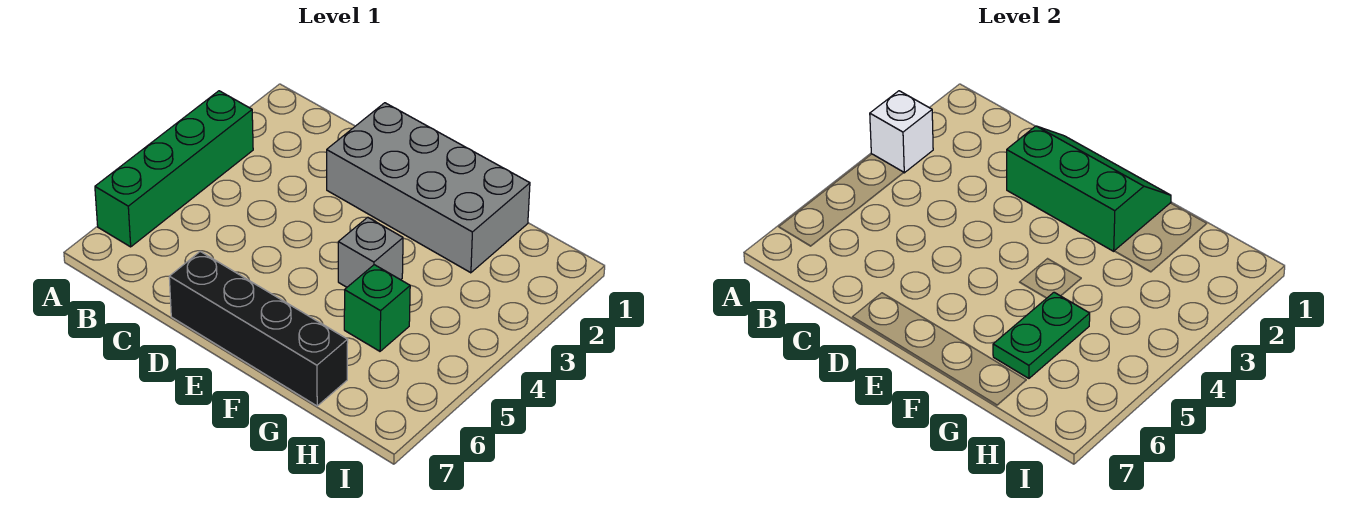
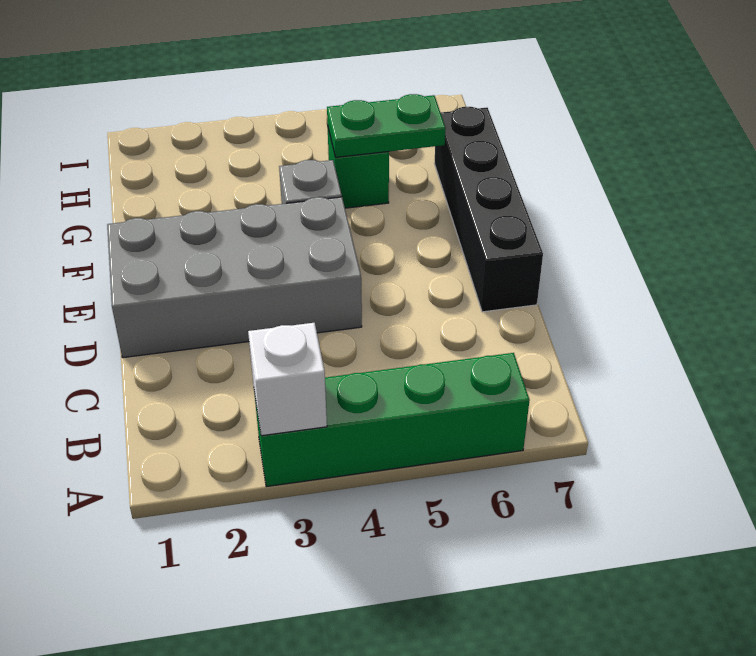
grey 2x4 brick [327,103,530,273] -> grey 2x4 brick turned to [107,197,362,358]
green 2x3 slope [1007,126,1171,251] -> none

